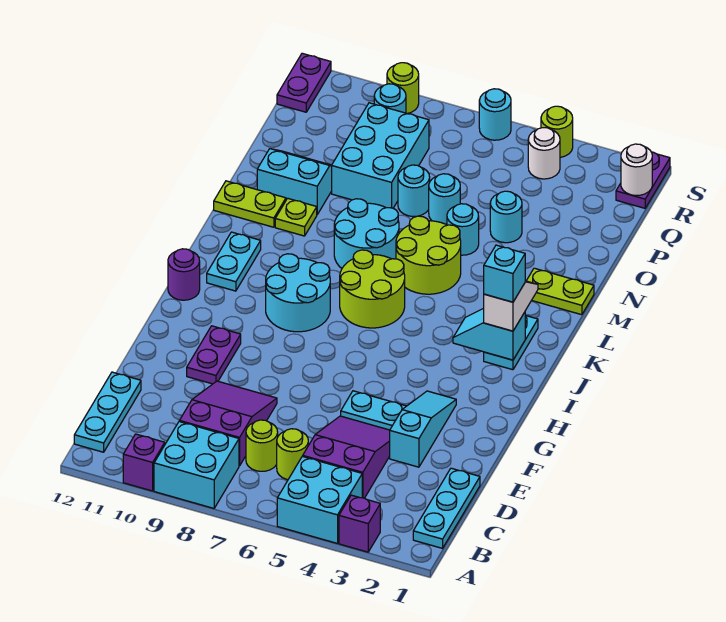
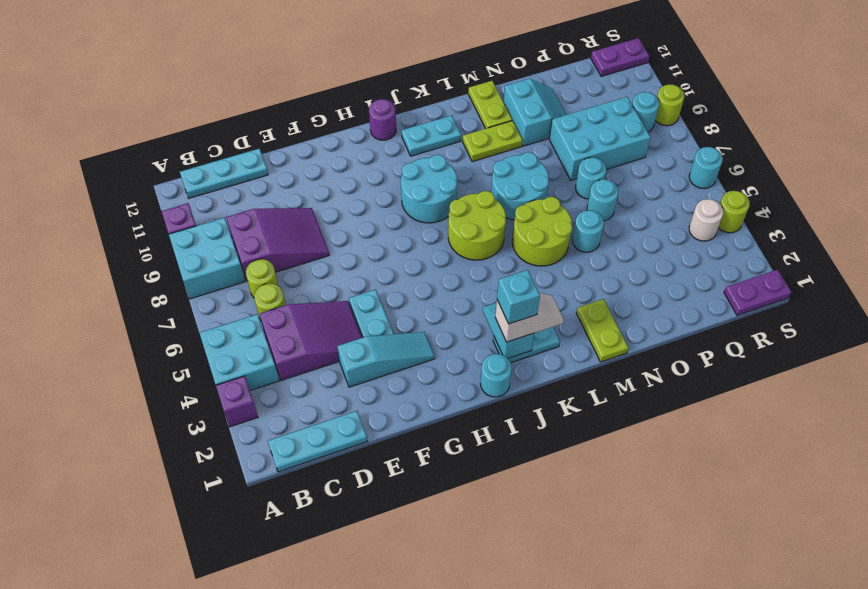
purple 1x2 plate [187,326,241,384] -> none
lime 1x1 plate [275,198,317,236] -> lime 1x2 plate [463,121,523,162]
cyan 1x1 round brick [490,191,522,243] -> cyan 1x1 round brick moved to [480,354,512,397]
white 1x1 round brick [621,144,652,196] -> none

